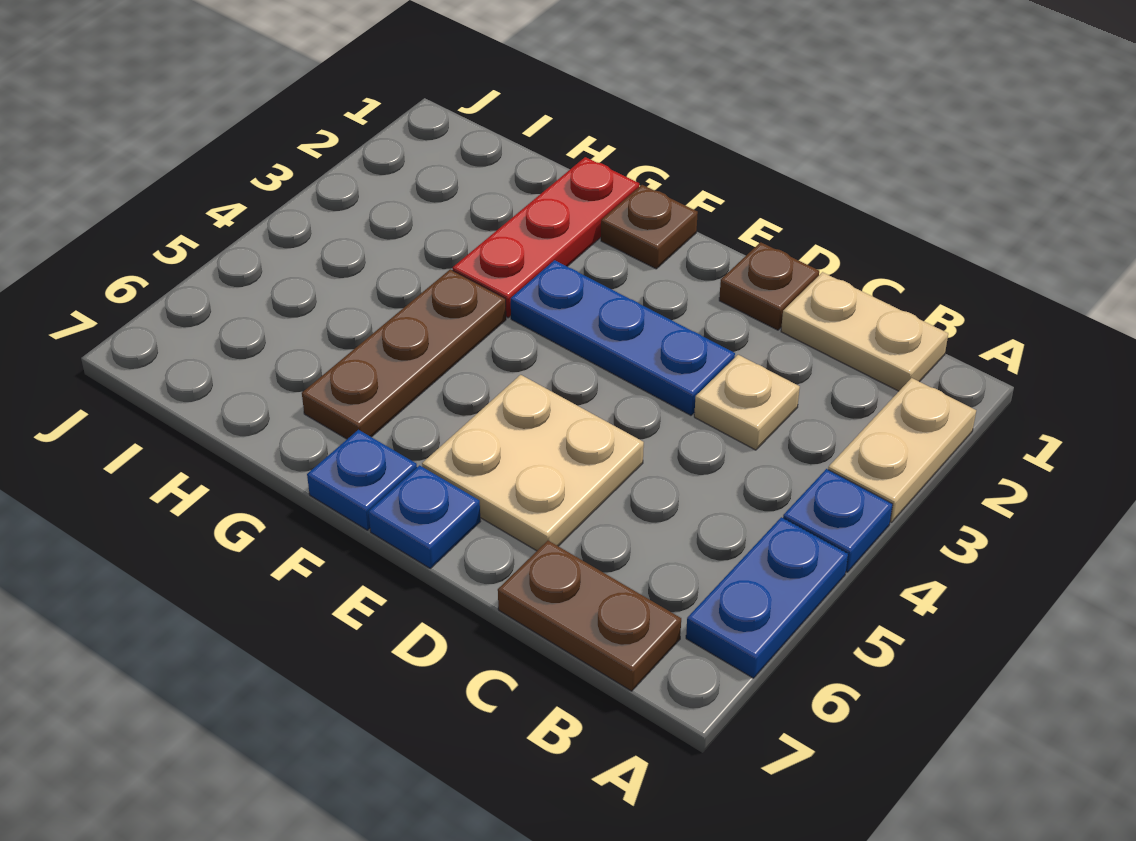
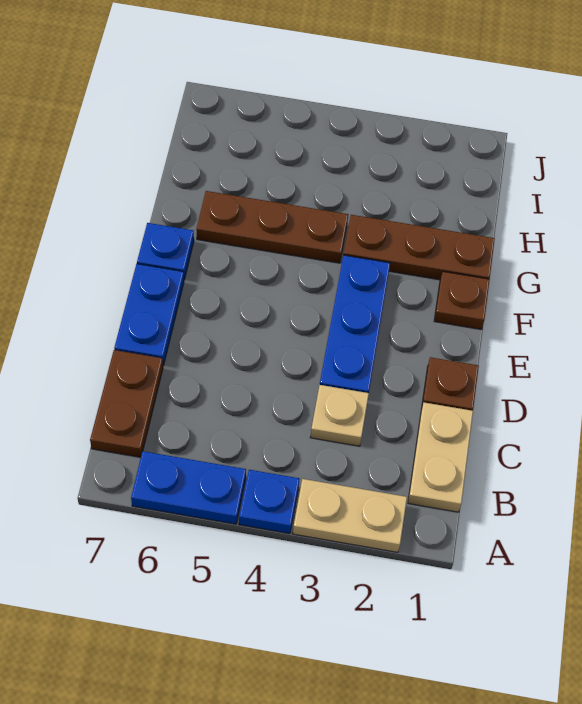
tan 2x2 plate [422,375,644,551] -> none
blue 1x1 plate [369,465,481,568] -> blue 1x2 plate [114,264,184,365]
red 1x3 plate [453,157,639,318] -> brown 1x3 plate [344,215,495,280]

